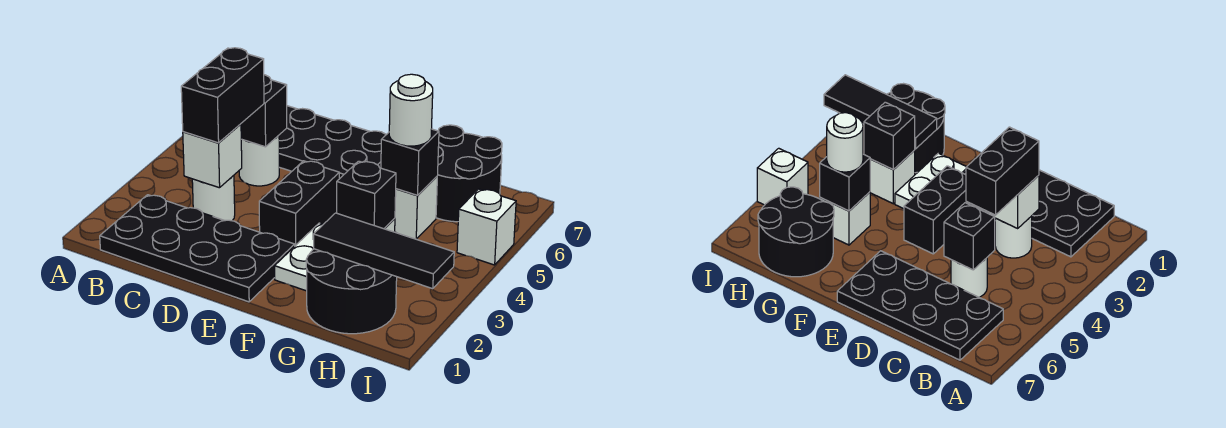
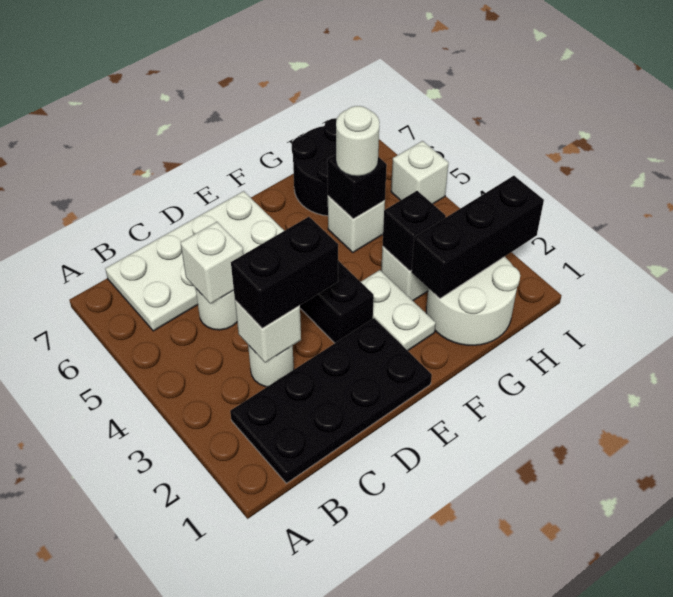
black 2x4 plate [279,106,386,179] -> white 2x4 plate [105,191,284,331]
black 1x2 brick [181,48,264,143] -> black 1x2 brick turned to [231,217,338,328]
black 1x1 brick [241,75,287,147] -> white 1x1 brick [181,222,243,304]
black 2x2 round brick [306,249,397,334] -> white 2x2 round brick [426,257,520,345]
black 1x3 tile [314,213,454,289] -> black 1x3 brick [411,176,544,298]

